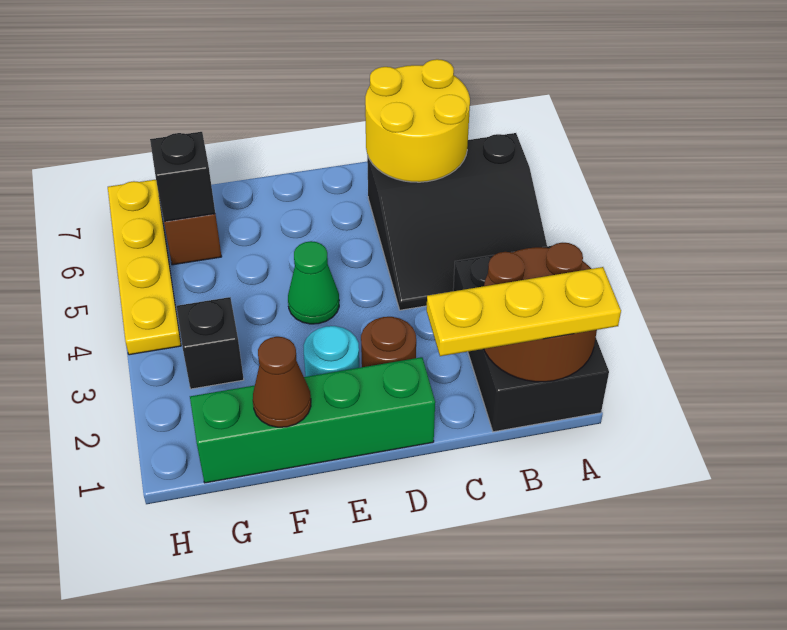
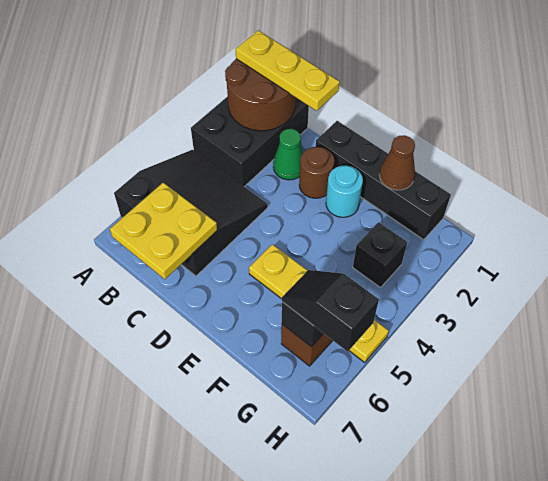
yellow 2x2 round brick [365,59,470,182] -> yellow 2x2 plate [110,183,217,279]
green 1x4 brick [190,357,435,483] -> black 1x4 brick [316,121,451,240]
green 1x1 cone [288,241,339,324] -> green 1x1 cone moved to [273,129,303,180]
none -> black 1x2 slope [282,270,379,352]
yellow 1x4 plate [108,180,181,355] -> yellow 1x4 plate turned to [249,244,389,362]

